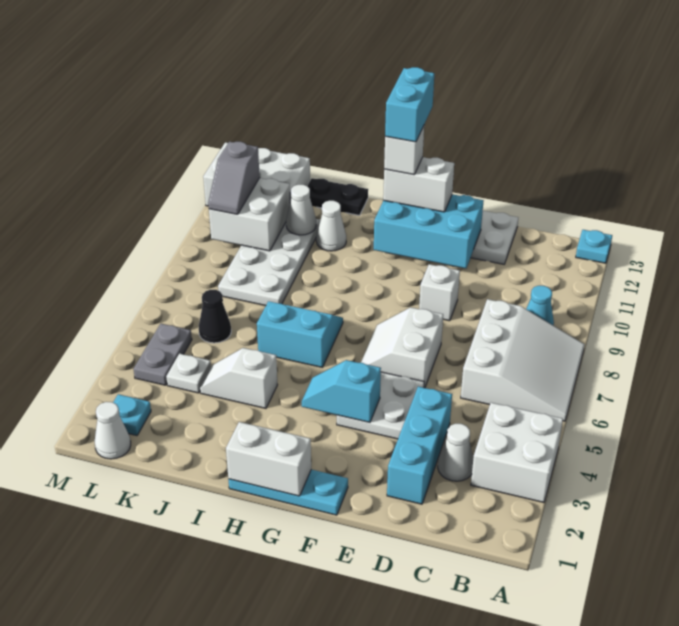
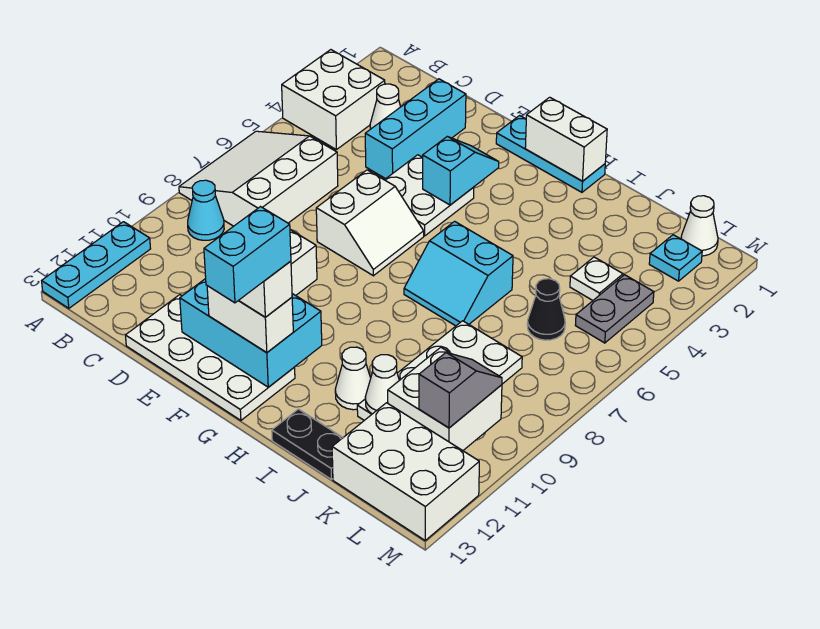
cyan 1x1 plate [576,230,612,263] -> cyan 1x3 plate [42,222,151,308]
cyan 1x2 slope [302,360,381,422] -> cyan 1x2 slope turned to [423,136,499,205]
white 1x2 slope [200,348,277,408] -> none

